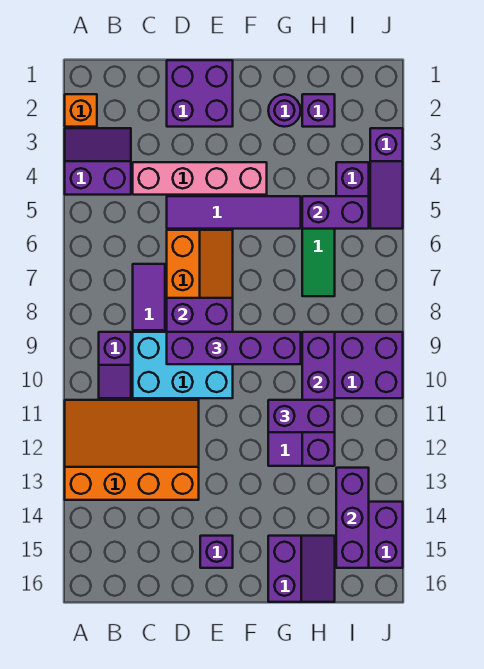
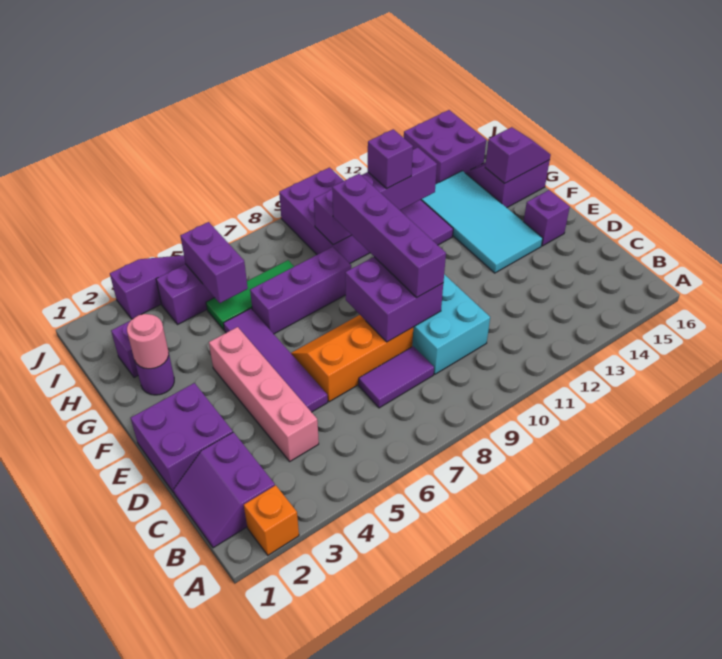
purple 2x2 slope [65,128,131,195] -> purple 2x2 slope moved to [174,432,275,548]
orange 3x4 slope [65,400,199,500] -> none
purple 1x2 slope [99,332,131,398] -> purple 1x2 slope moved to [485,127,551,183]
none -> cyan 2x4 tile [421,171,543,273]
none -> pink 1x1 round brick [127,314,169,369]
purple 1x2 brick [268,400,335,432] -> purple 1x1 brick [368,129,413,189]
purple 1x3 brick [336,468,369,568] -> purple 1x3 brick moved to [250,247,351,334]

